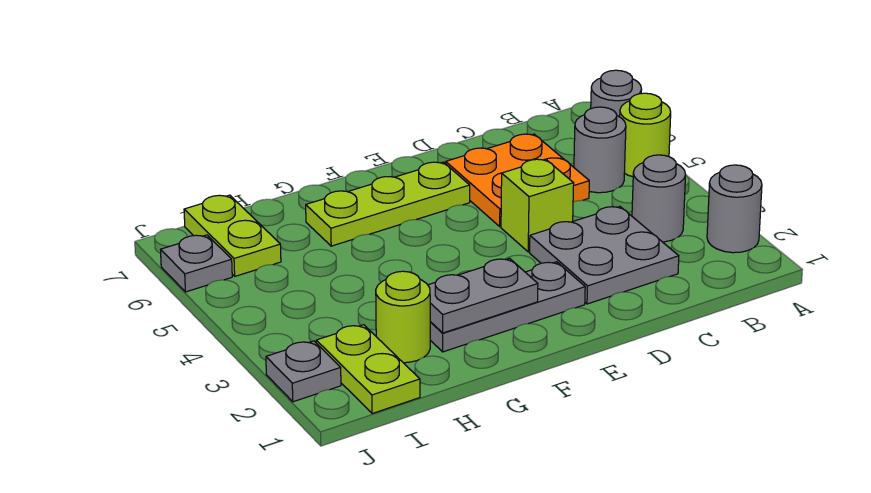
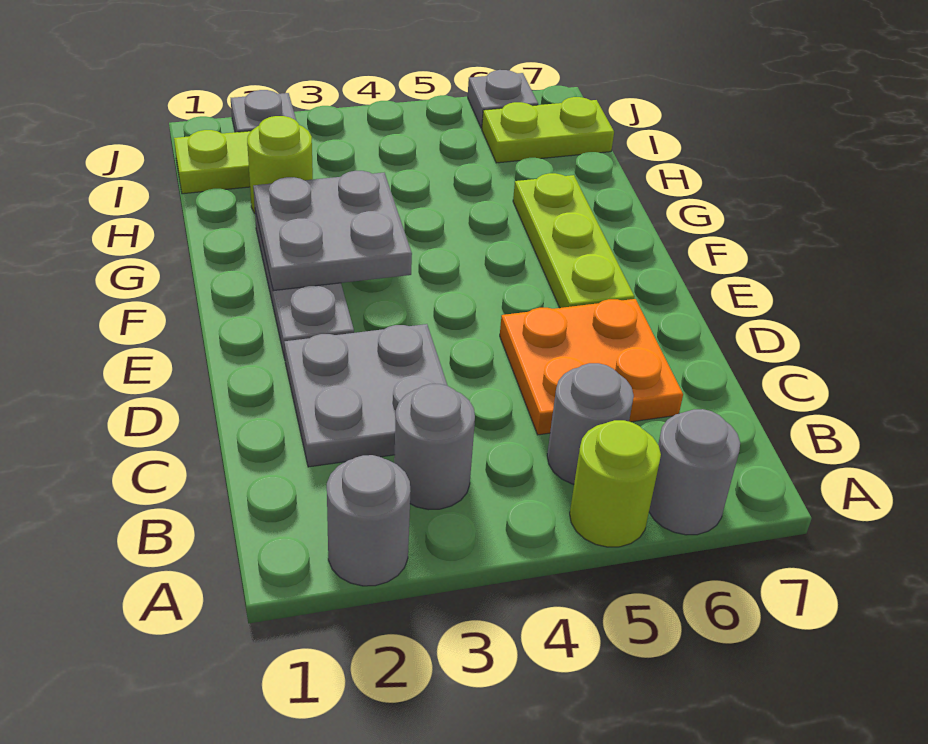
lime 1x1 brick [501,159,574,252] -> none
grey 1x2 plate [428,258,538,333] -> grey 2x2 plate [253,171,412,291]

